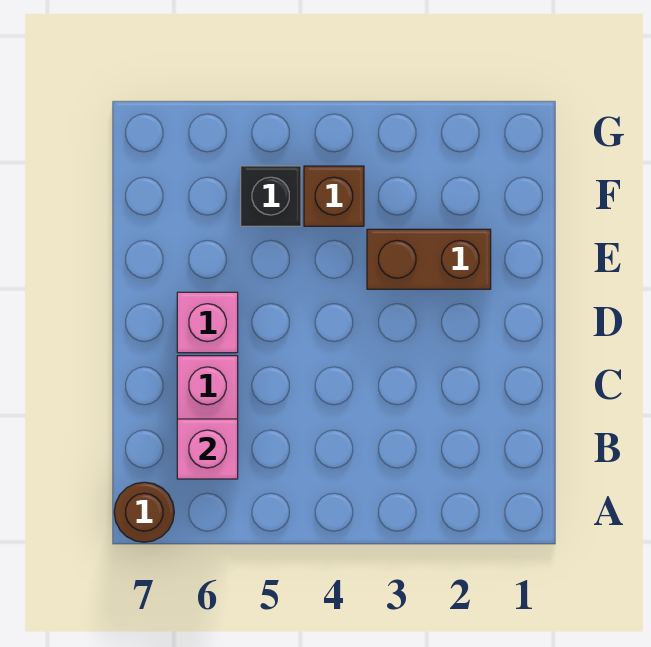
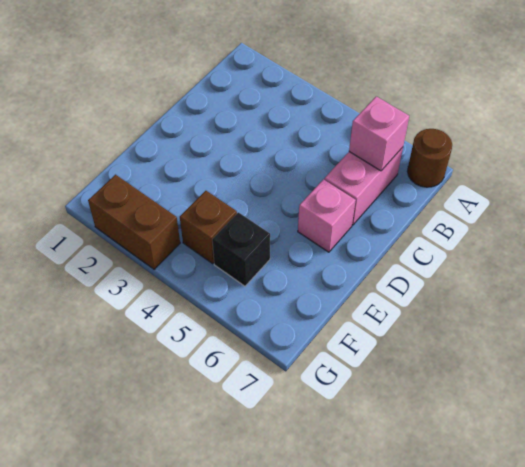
brown 1x2 brick [367,229,491,289] -> brown 1x2 brick moved to [88,175,180,269]

